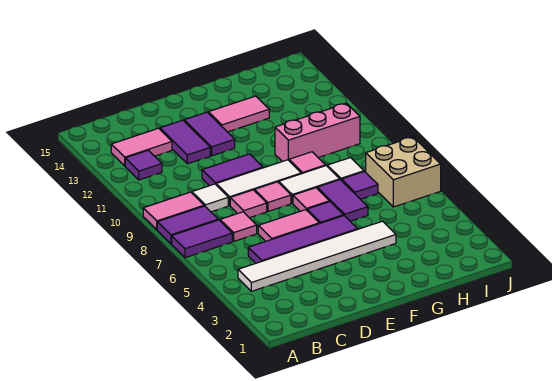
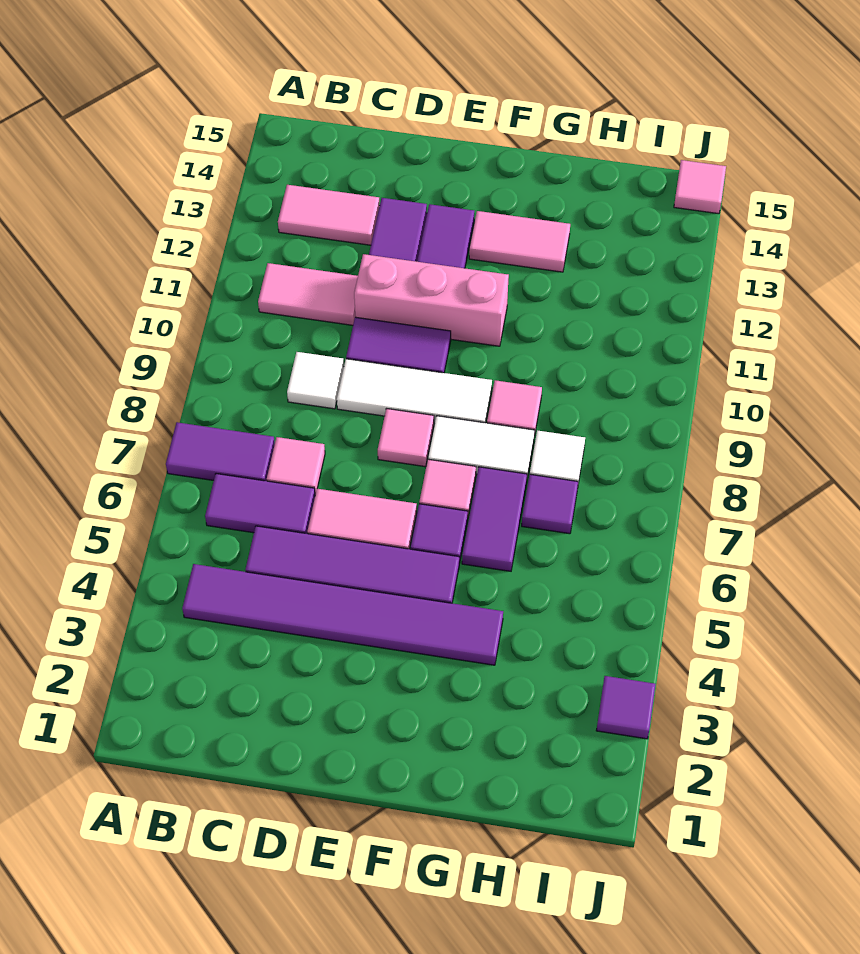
purple 1x2 tile [157,206,218,244] -> purple 1x2 tile moved to [205,474,315,534]
pink 1x2 tile [143,192,204,230] -> pink 1x2 tile moved to [258,263,358,325]
white 1x6 tile [238,221,396,291] -> purple 1x6 tile [182,564,503,665]
purple 1x1 tile [125,150,162,180] -> purple 1x1 tile moved to [596,676,656,739]
pink 1x1 tile [230,190,267,218] -> pink 1x1 tile moved to [674,160,726,214]
pink 1x3 brick [275,103,360,162] -> pink 1x3 brick moved to [354,254,509,346]
tan 2x2 brick [366,137,441,207] -> none

